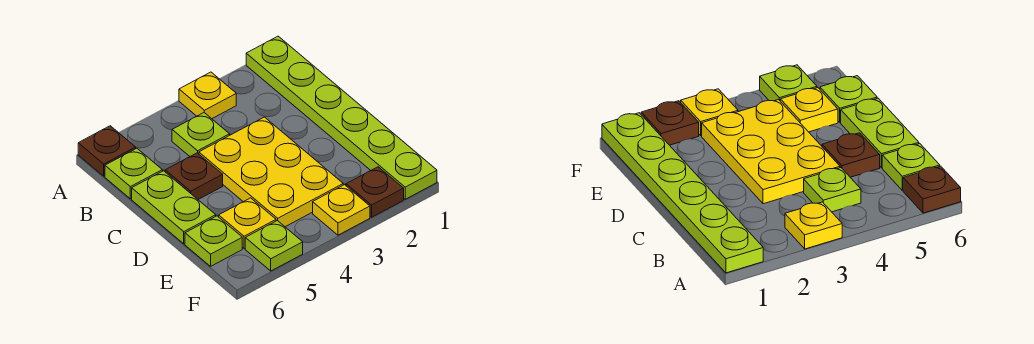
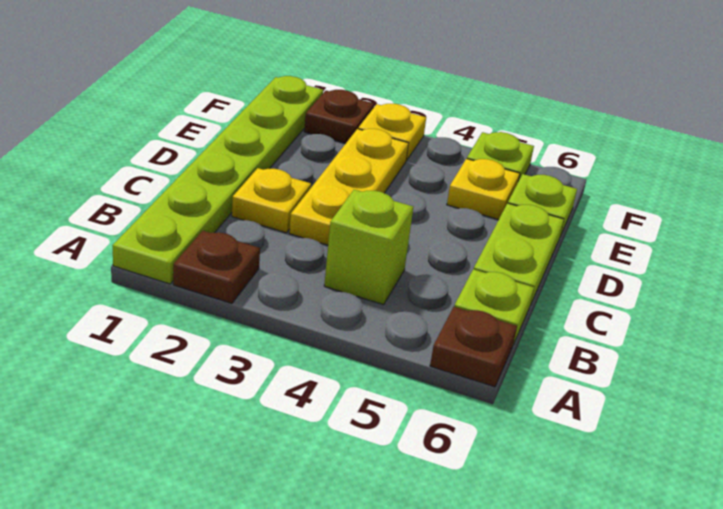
yellow 1x1 plate [179,72,236,119] -> yellow 1x1 plate moved to [232,168,311,233]
lime 1x1 plate [172,113,230,156] -> lime 1x1 brick [324,190,413,305]
yellow 2x3 plate [199,117,343,227] -> yellow 1x3 plate [289,129,409,245]
brown 1x1 plate [165,153,223,199] -> brown 1x1 plate moved to [173,231,260,304]

